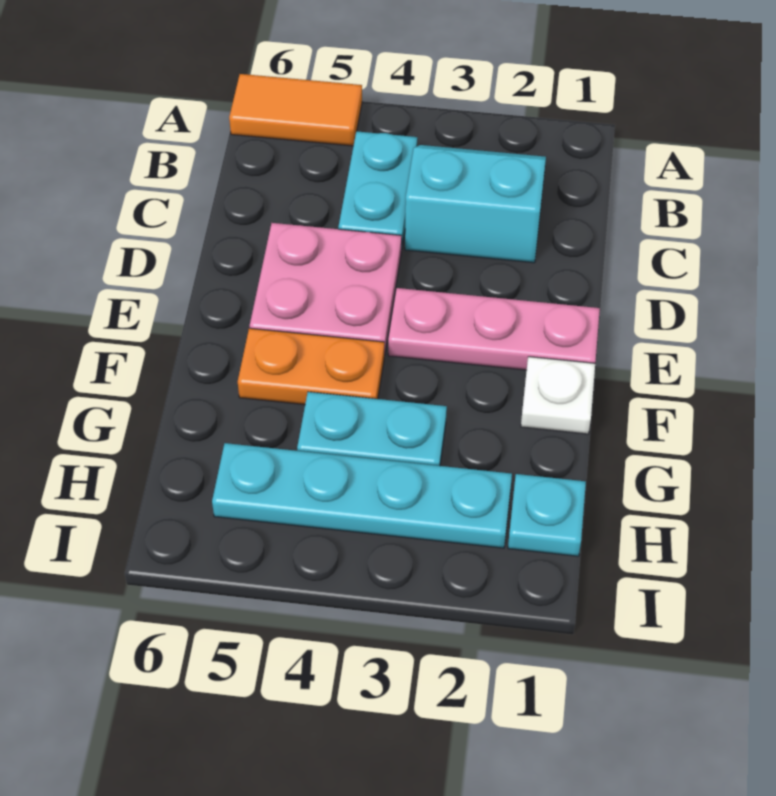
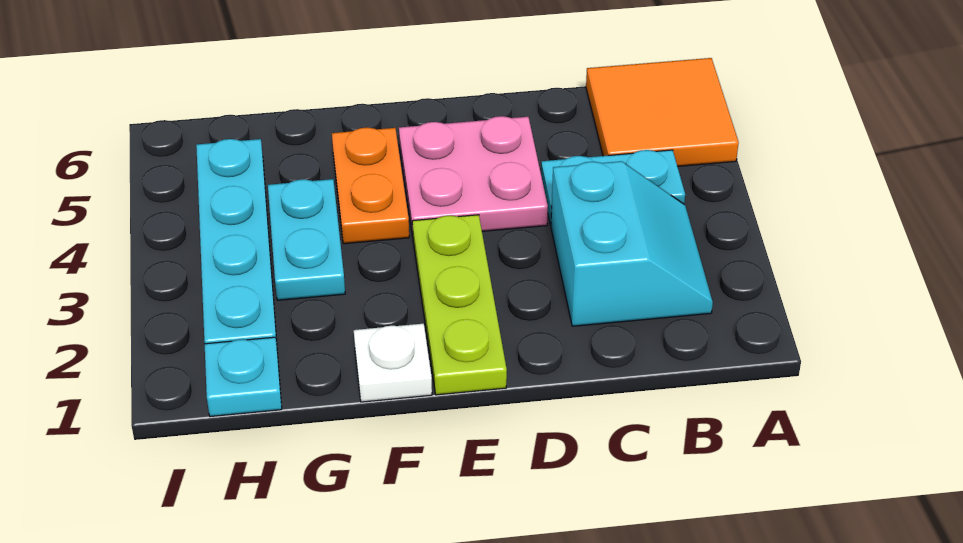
orange 1x2 tile [229,74,362,146] -> orange 2x2 tile [586,58,739,166]
pink 1x3 plate [388,288,600,370] -> lime 1x3 plate [412,215,507,395]

